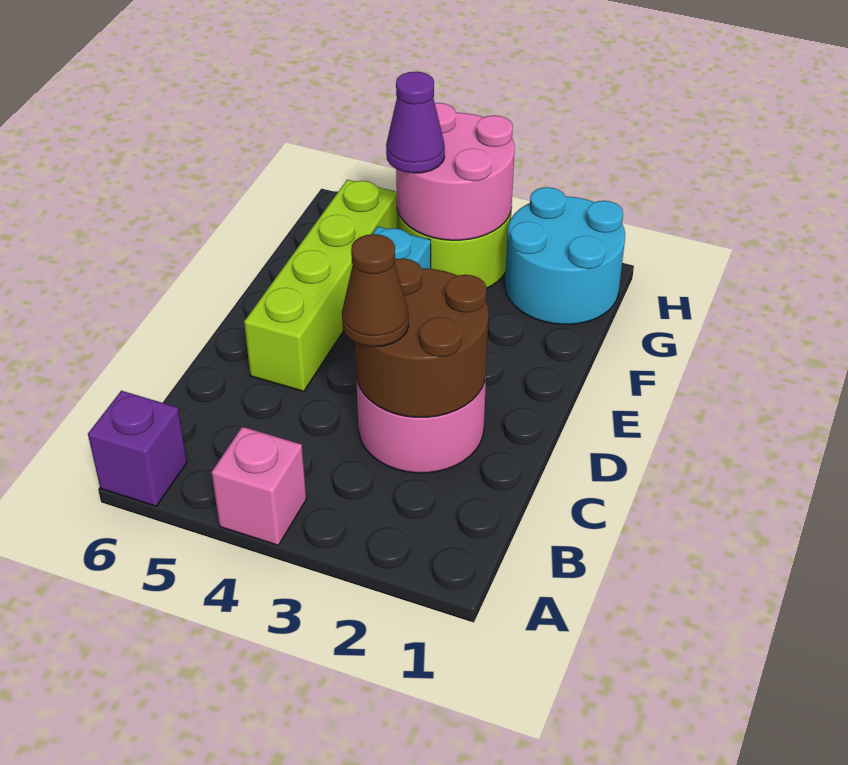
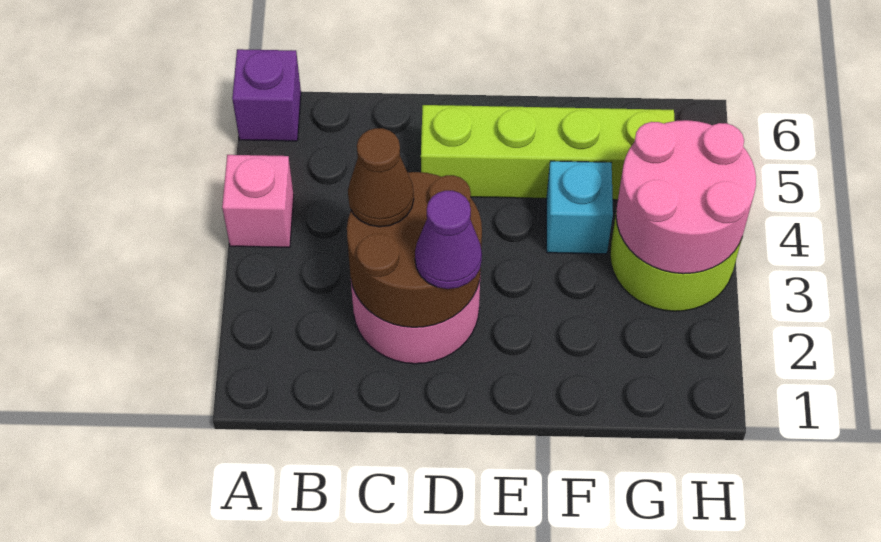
cyan 2x2 round brick [505,187,625,324] -> none
purple 1x1 cone [386,72,445,173] -> purple 1x1 cone moved to [415,191,482,289]

